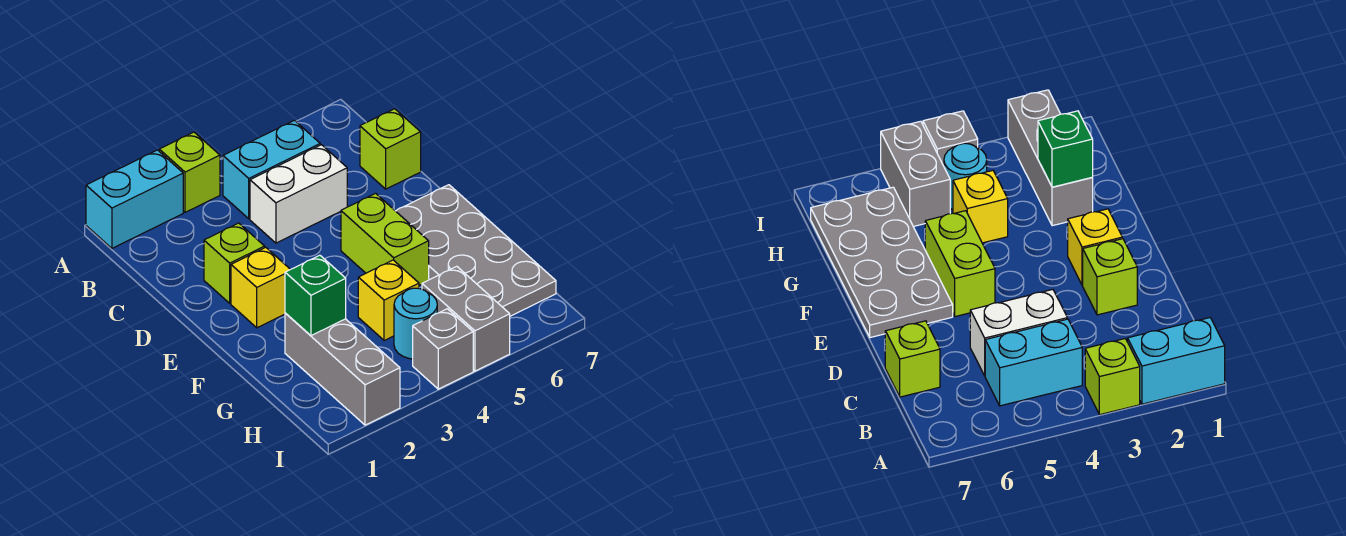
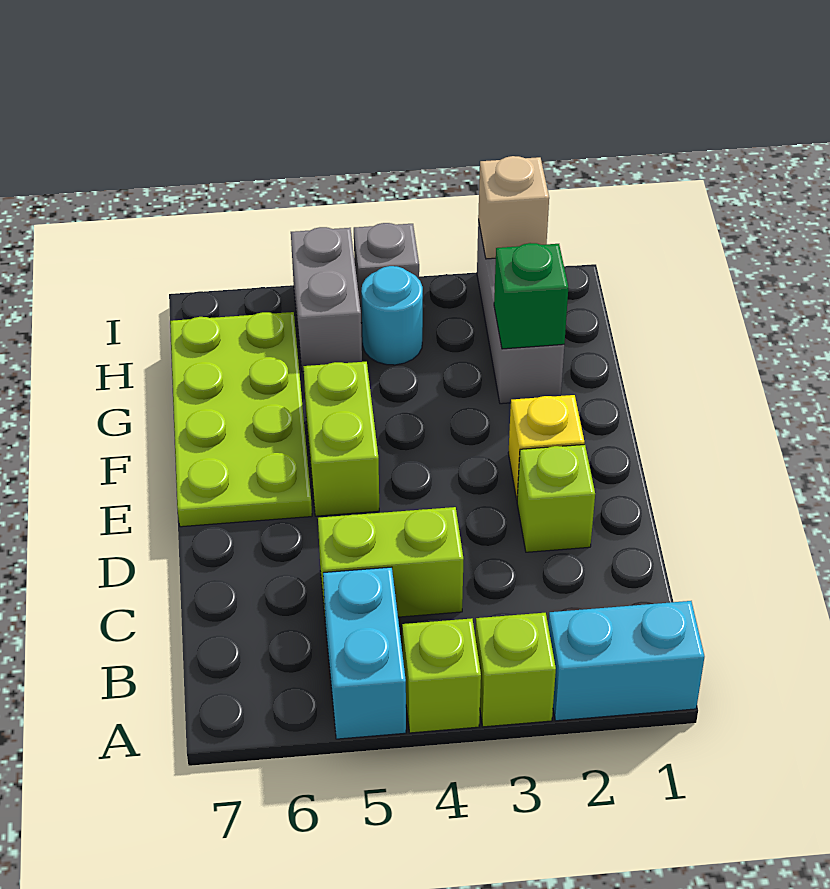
cyan 1x2 brick [223,120,320,219] -> cyan 1x2 brick turned to [323,567,406,739]
white 1x2 brick [250,145,347,243] -> lime 1x2 brick [318,507,464,617]
lime 1x1 brick [360,109,421,189] -> lime 1x1 brick moved to [402,618,481,733]
grey 2x4 plate [396,185,556,316] -> lime 2x4 plate [170,312,312,527]
yellow 1x1 brick [358,260,419,341] -> none
none -> tan 1x1 brick [478,156,549,259]

